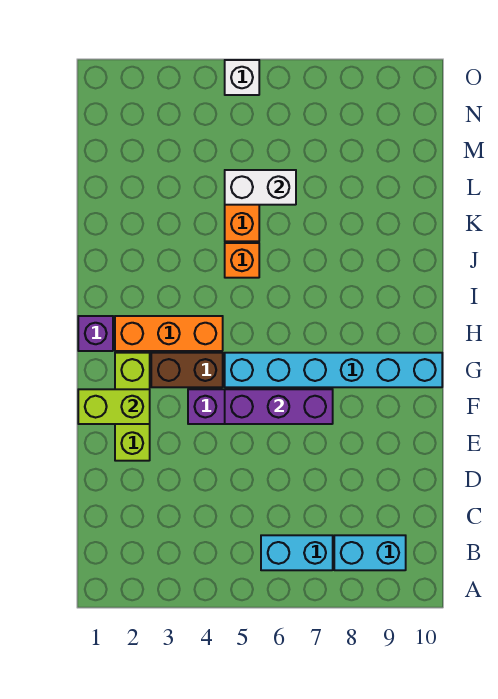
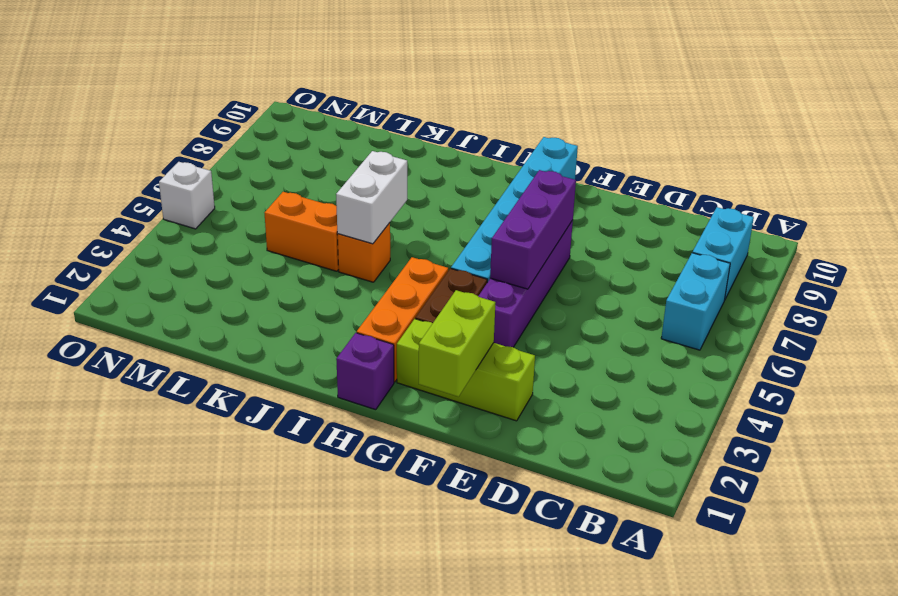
white 1x2 brick [225,170,296,205] -> white 1x2 brick moved to [336,151,407,244]

